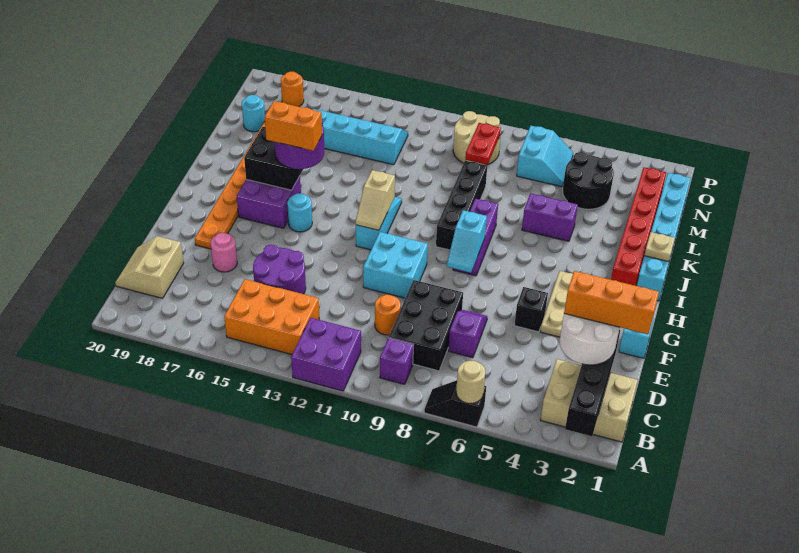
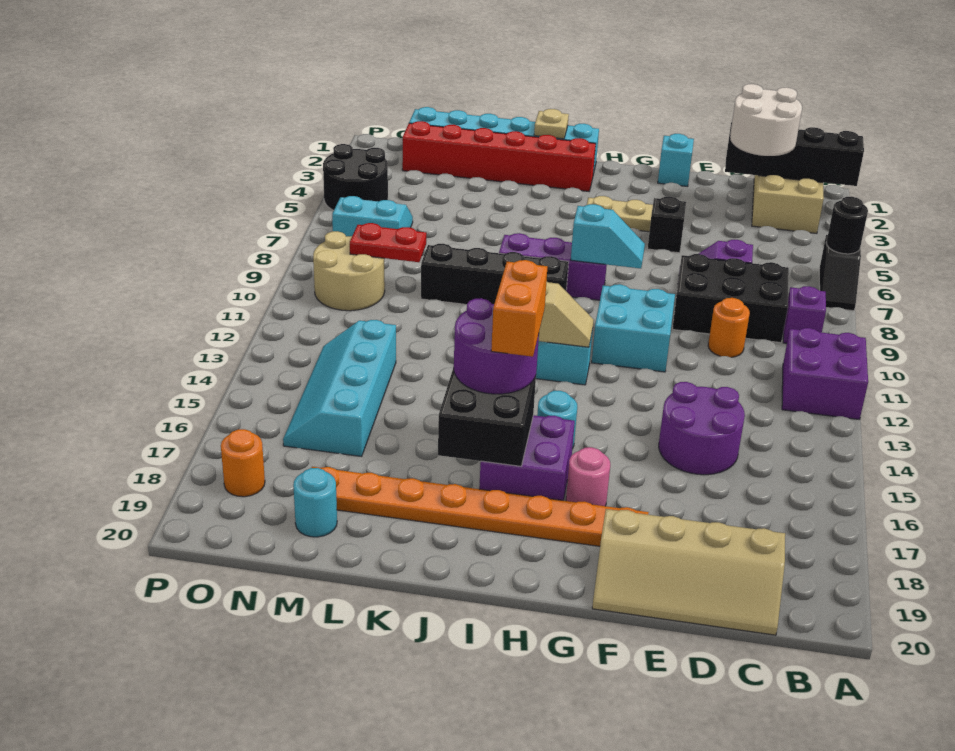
tan 1x1 round brick [456,361,485,403] -> black 1x1 round brick [826,197,868,254]
orange 2x3 brick [224,279,319,354] -> none
tan 2x2 slope [115,236,184,298] -> tan 2x4 slope [592,509,785,635]
orange 1x3 brick [564,271,659,334] -> none
pink 1x1 round brick [210,233,237,272] -> pink 1x1 round brick moved to [566,447,610,506]
purple 1x2 brick [522,193,578,241] -> none
black 2x2 round brick [563,152,614,209] -> black 2x2 round brick moved to [323,144,388,210]

